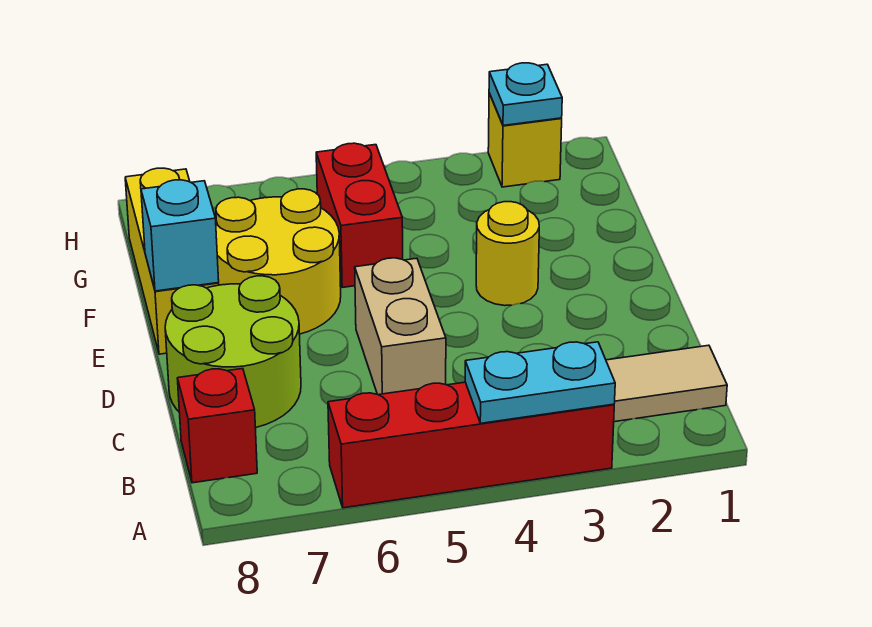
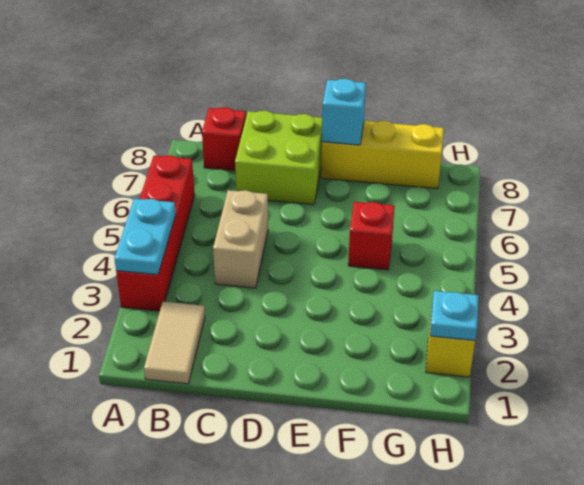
tan 1x2 brick [355,258,446,395] -> tan 1x2 brick turned to [213,190,268,288]
lime 2x2 round brick [165,276,301,428] -> lime 2x2 brick [235,111,322,205]
yellow 1x1 round brick [476,202,539,306] -> none
yellow 2x2 round brick [216,189,341,334] -> none
red 1x2 brick [316,143,403,287] -> red 1x1 brick [348,202,395,270]

